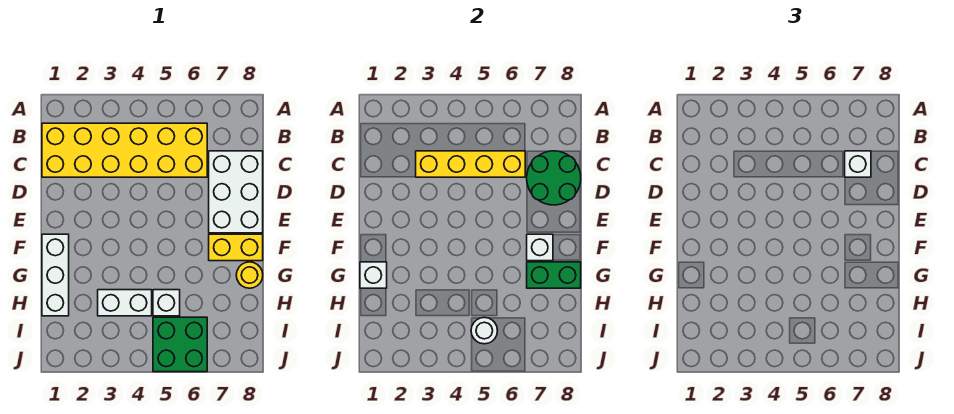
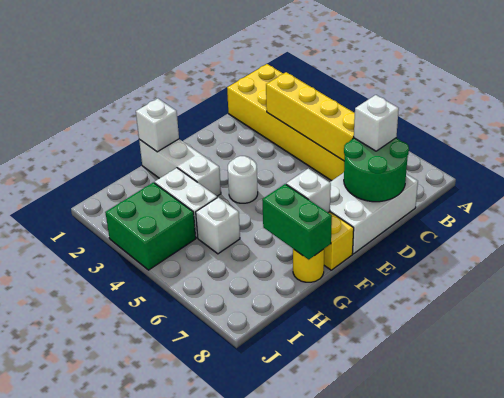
white 1x3 brick [42,234,69,316] -> white 1x3 brick turned to [139,139,221,196]
green 2x2 brick [153,317,207,372] -> green 2x2 brick moved to [105,182,196,270]
white 1x1 round brick [471,317,498,344] -> white 1x1 round brick moved to [228,156,258,203]

